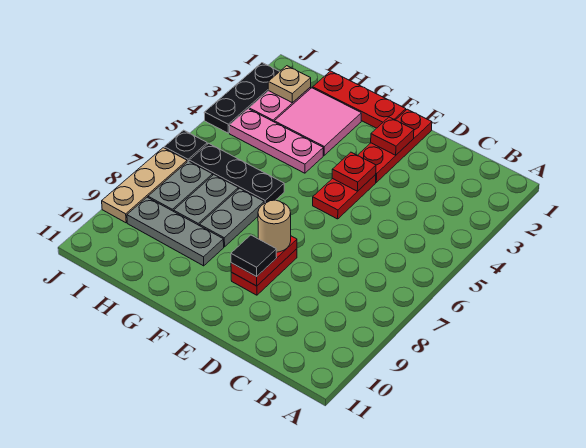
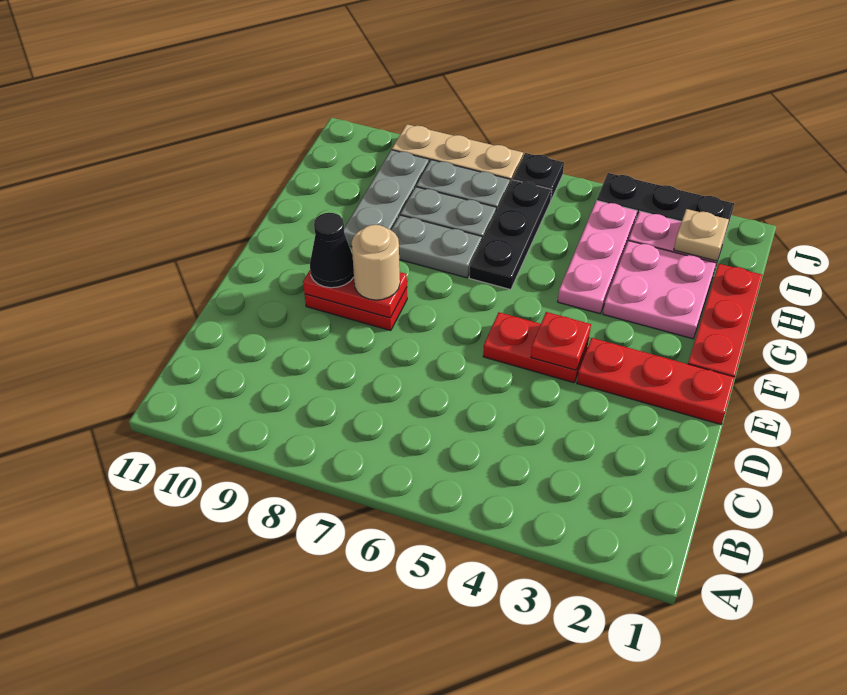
red 1x1 plate [371,117,414,155] -> none
black 1x1 tile [231,235,277,277] -> black 1x1 cone [310,213,354,288]
pink 2x2 tile [274,88,361,155] -> pink 2x2 plate [603,240,716,339]

